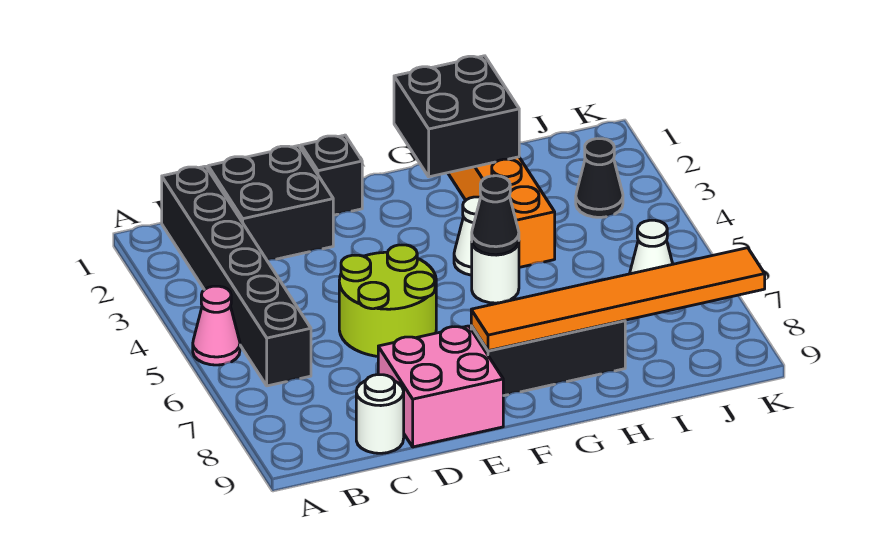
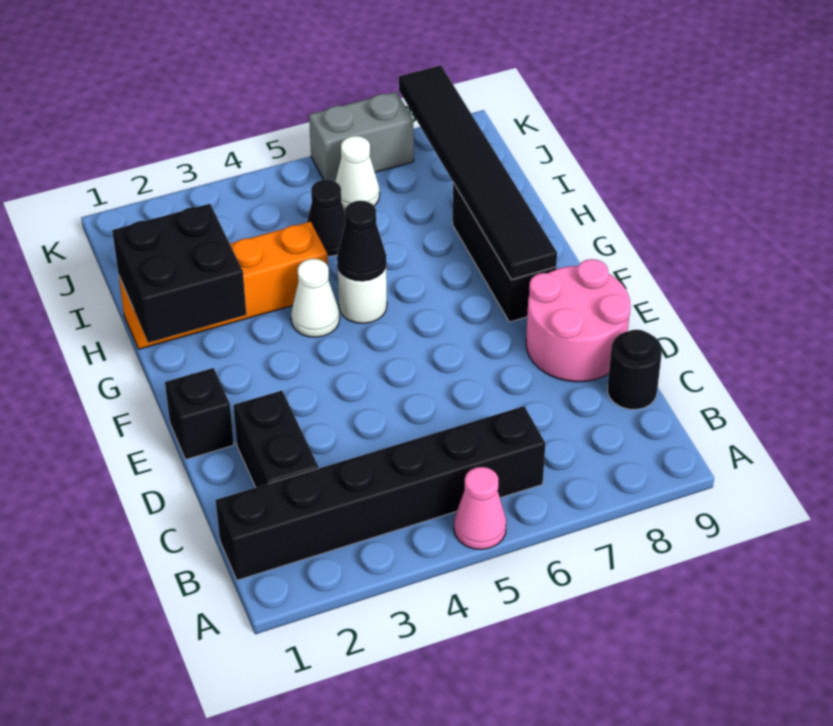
black 2x2 brick [208,146,333,260] -> black 1x2 brick [233,391,319,487]
white 1x1 round brick [356,375,404,453] -> black 1x1 round brick [607,330,662,410]
lime 2x2 round brick [339,245,436,356] -> none
pink 2x2 brick [378,326,503,447] -> pink 2x2 round brick [526,259,631,382]
orange 1x6 tile [471,248,765,351] -> black 1x6 tile [399,65,557,280]
black 1x1 cone [576,139,623,217] -> black 1x1 cone moved to [307,180,345,256]
none -> grey 1x2 brick [309,92,414,181]

